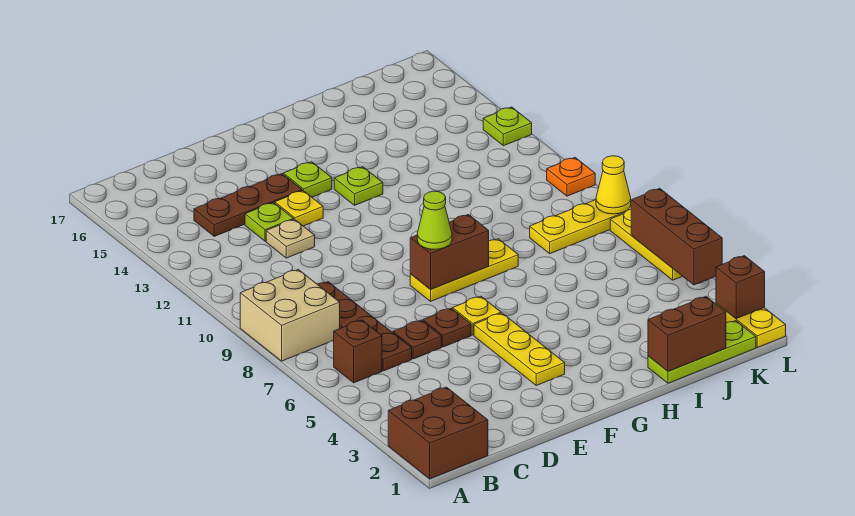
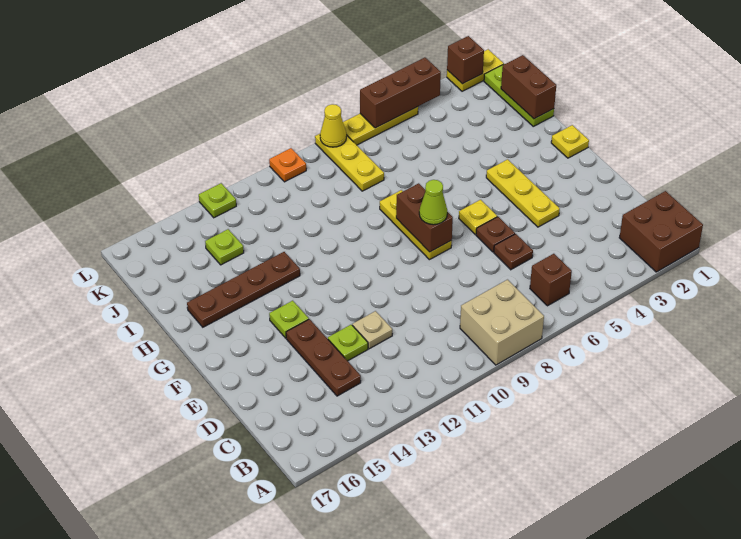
brown 1x4 plate [317,282,412,371] -> brown 1x4 plate moved to [187,252,300,327]
yellow 1x1 plate [275,191,323,226] -> yellow 1x1 plate moved to [551,125,589,158]
yellow 1x3 plate [474,313,565,385] -> yellow 1x3 plate turned to [486,159,560,227]
lime 1x1 plate [334,167,383,205] -> lime 1x1 plate moved to [205,229,244,265]

